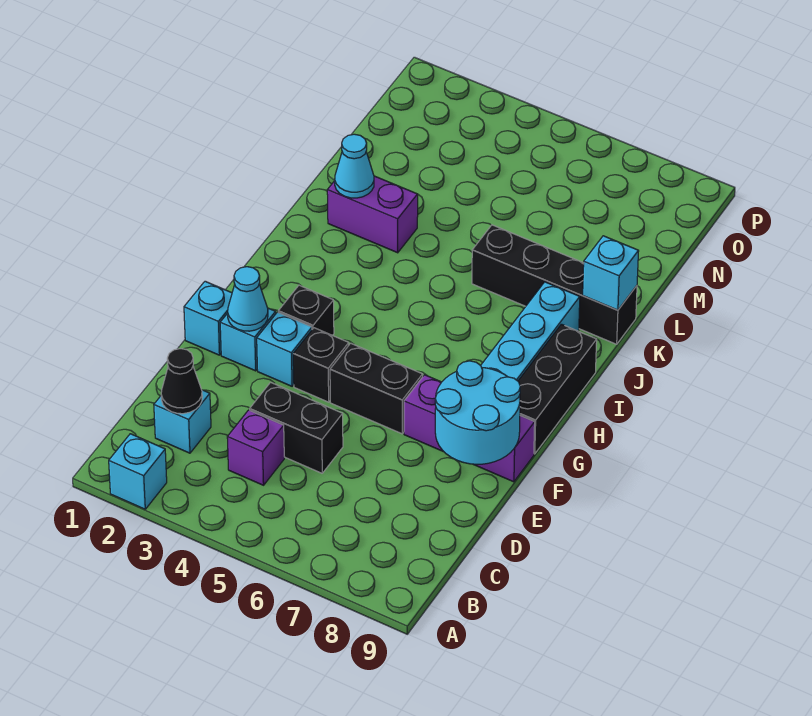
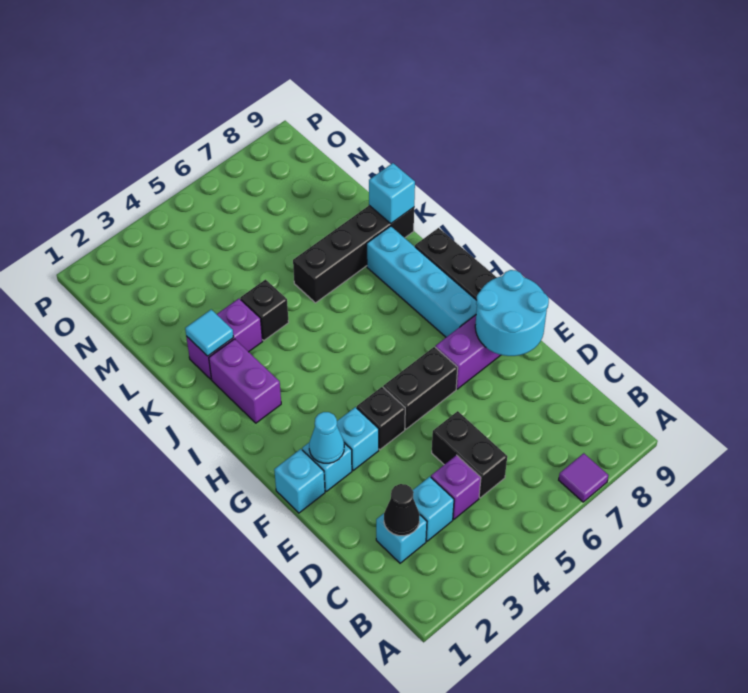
cyan 1x1 brick [109,434,167,509] -> cyan 1x1 brick moved to [413,477,454,541]
none -> purple 1x1 tile [559,453,608,502]
black 1x2 brick [250,382,343,473] -> black 1x2 brick turned to [432,411,507,498]
black 1x1 brick [278,285,334,335] -> black 1x1 brick moved to [240,280,289,340]
none -> purple 1x2 brick [209,339,281,423]
cyan 1x1 cone [335,134,374,198] -> cyan 1x1 tile [185,310,234,356]

